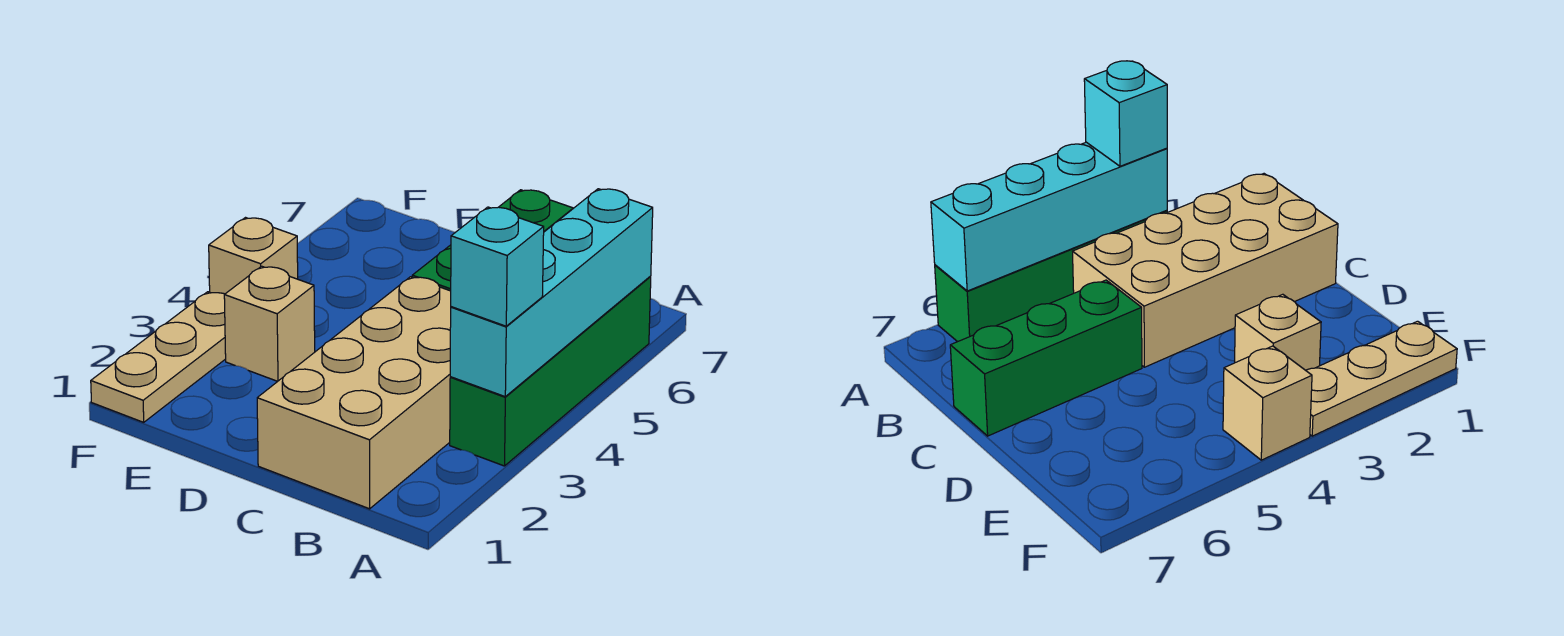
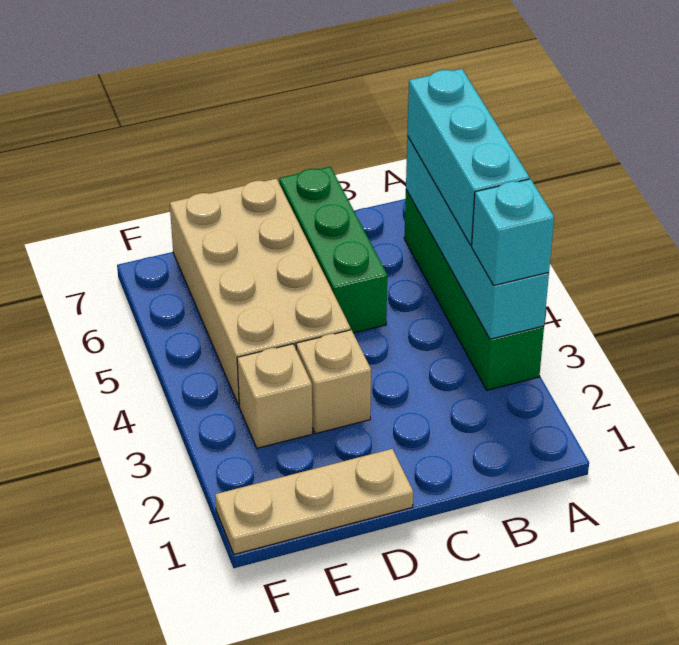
none -> cyan 1x3 brick [407,69,530,245]
tan 2x4 brick [257,277,451,509] -> tan 2x4 brick moved to [170,179,351,405]
tan 1x3 plate [91,292,226,422] -> tan 1x3 plate turned to [215,449,413,554]
tan 1x1 brick [209,218,298,294] -> tan 1x1 brick moved to [296,330,371,434]

